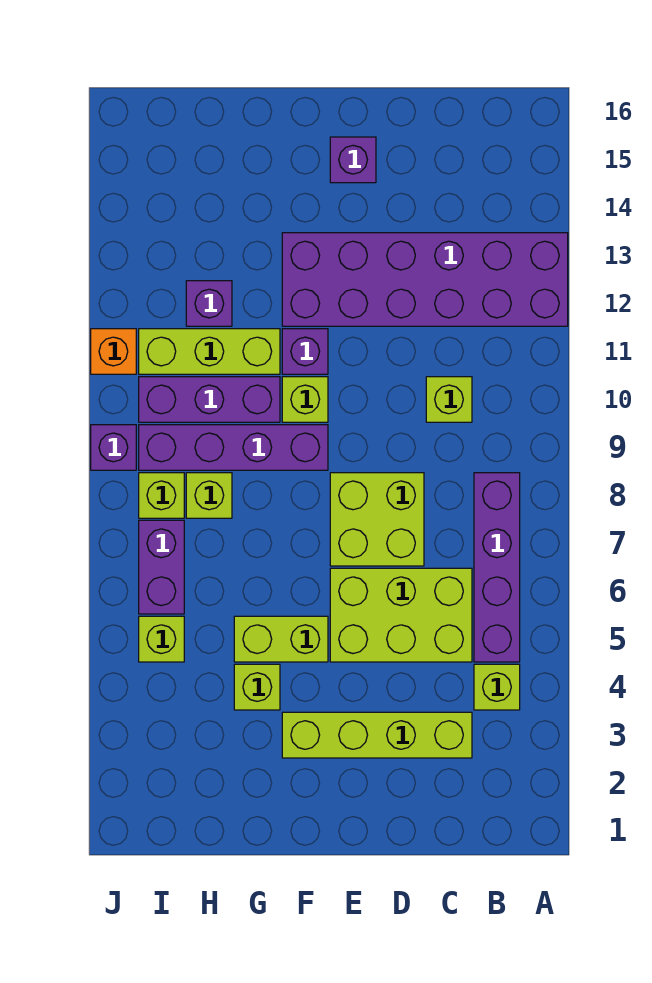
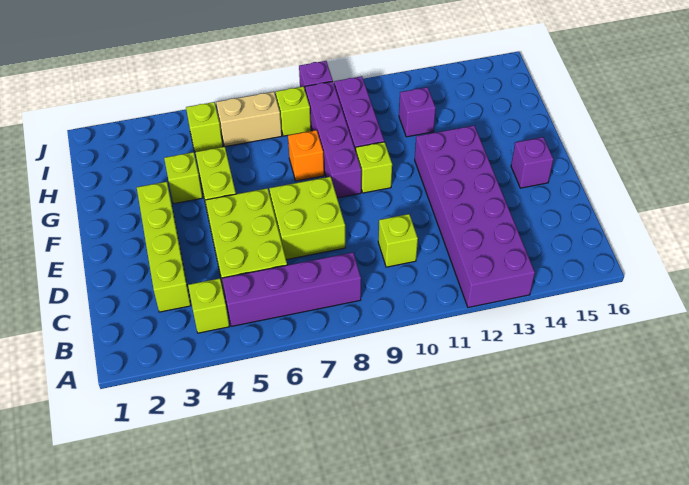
purple 1x1 brick [282,329,328,374] -> none
lime 1x3 brick [139,329,280,374] -> none
lime 1x1 brick [186,473,232,518] -> none
purple 1x2 brick [139,520,184,614] -> tan 1x2 brick [216,92,282,147]
orange 1x1 brick [91,329,136,374] -> orange 1x1 brick moved to [288,130,324,181]

